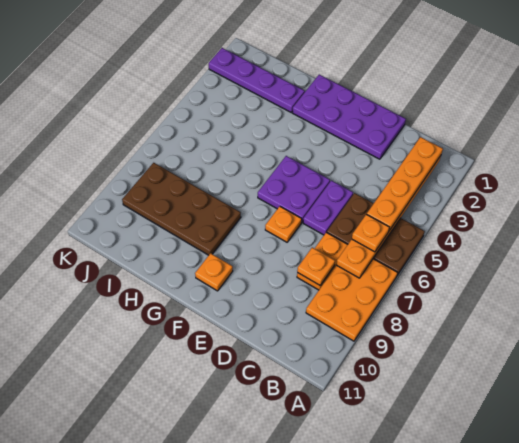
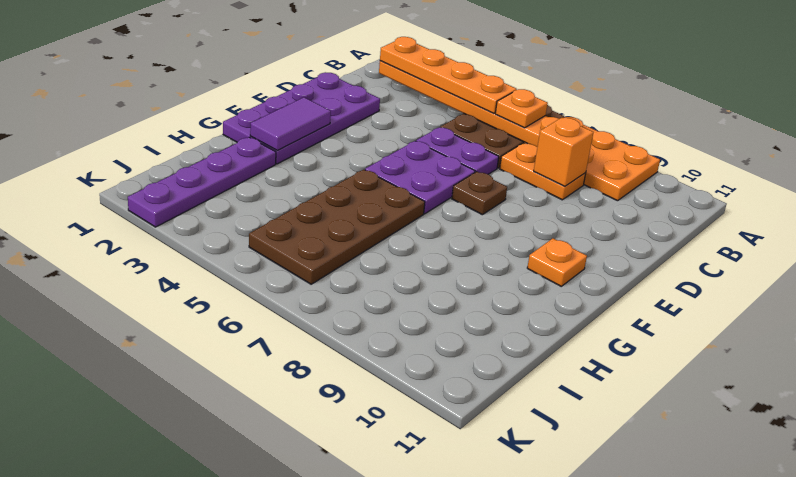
orange 1x1 plate [297,247,335,285] -> orange 1x1 brick [534,118,593,186]
orange 1x1 plate [265,206,302,242] -> brown 1x1 plate [452,171,507,215]
none -> purple 1x2 tile [250,97,331,151]
brown 2x4 plate [122,163,241,255] -> brown 2x4 plate moved to [249,170,425,284]

